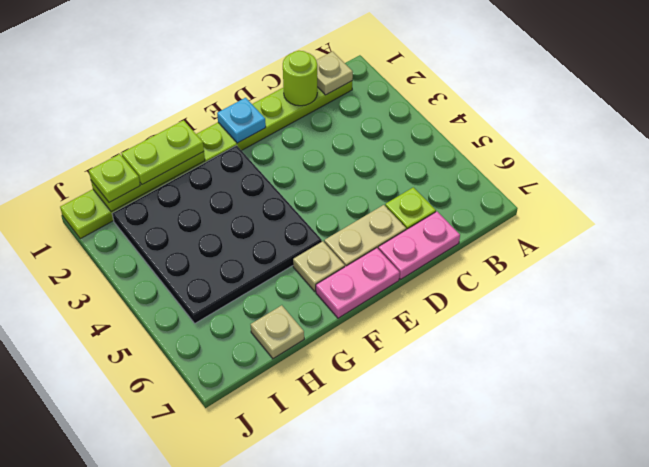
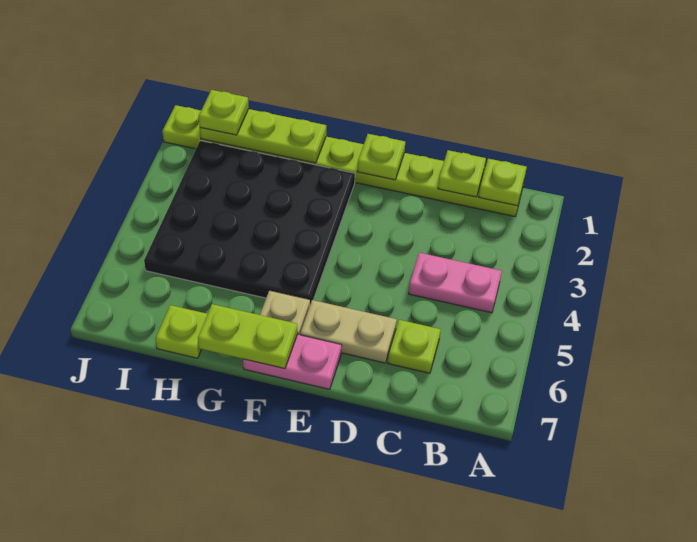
tan 1x1 plate [316,51,353,95] -> lime 1x1 plate [479,159,527,206]
lime 1x1 round brick [283,51,317,106] -> lime 1x1 plate [438,150,486,197]
pink 1x2 plate [378,212,460,279] -> pink 1x2 plate moved to [409,253,502,313]
cyan 1x1 plate [217,98,266,143] -> lime 1x1 plate [357,134,405,180]
lime 1x2 plate [122,120,204,185] -> lime 1x2 plate moved to [198,304,298,369]
tan 1x1 plate [251,305,304,359] -> lime 1x1 plate [155,305,207,358]

